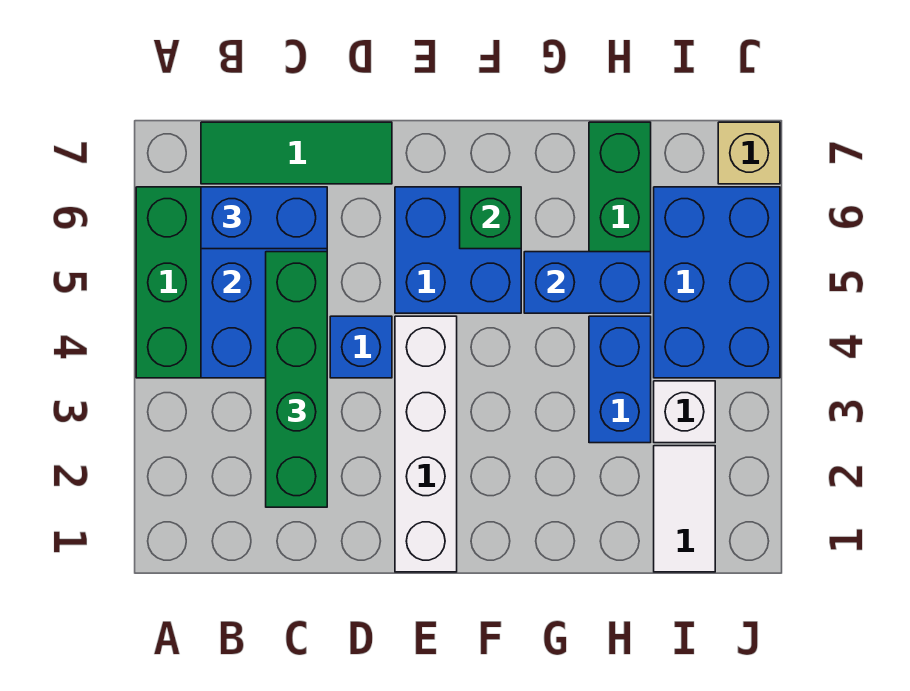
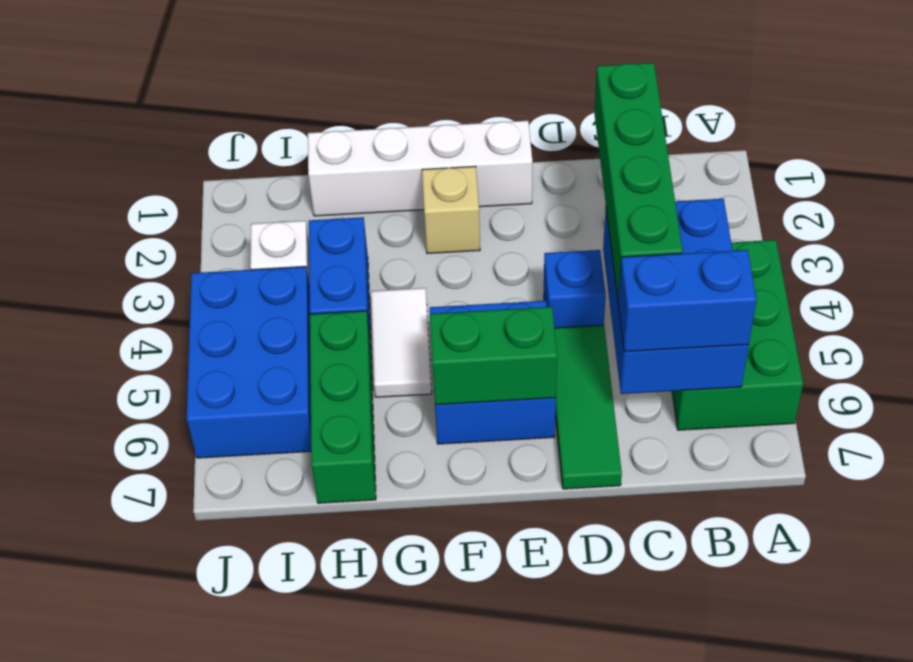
green 1x3 tile [201,122,392,184] -> green 1x3 tile turned to [554,325,622,489]
white 1x4 brick [395,316,457,572] -> white 1x4 brick turned to [308,121,532,216]
green 1x1 brick [460,187,521,249] -> green 1x2 brick [430,307,557,405]
blue 1x2 brick [524,252,651,313] -> none
white 1x2 tile [654,446,715,572] -> white 1x2 tile moved to [371,288,432,397]
tan 1x1 brick [718,122,780,184] -> tan 1x1 brick moved to [422,166,480,254]

